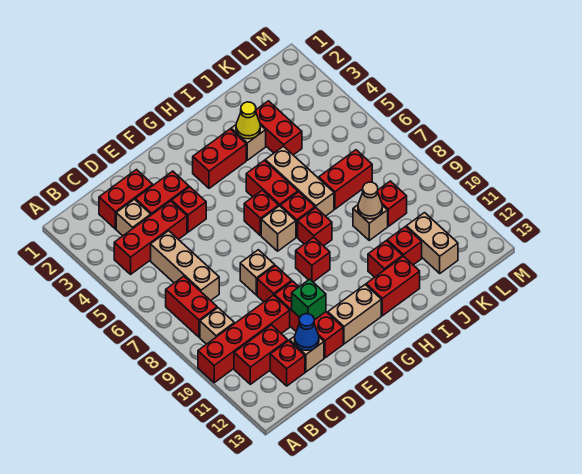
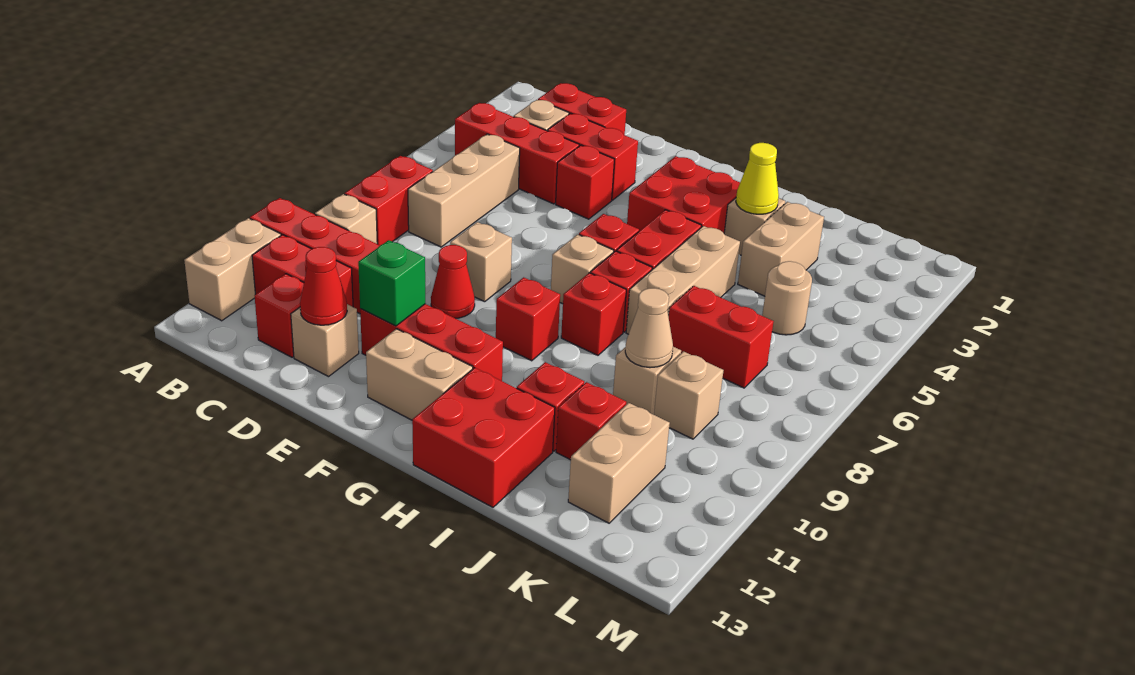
none -> tan 1x2 brick [184,218,281,321]
blue 1x1 cone [295,314,319,350] -> red 1x1 cone [300,247,347,325]
red 1x1 brick [257,266,292,302] -> red 1x1 cone [431,245,475,318]
red 1x3 brick [274,281,343,358] -> red 1x3 brick turned to [360,304,503,381]
red 1x2 brick [193,129,246,188] -> red 2x2 brick [627,156,740,233]
red 1x2 brick [366,256,420,316] -> red 2x2 brick [412,368,555,507]
red 1x2 brick [256,101,302,155] -> tan 1x2 brick [738,202,824,296]
none -> tan 1x1 round brick [762,261,812,335]
red 1x1 brick [378,181,407,226] -> tan 1x1 brick [654,351,724,439]

